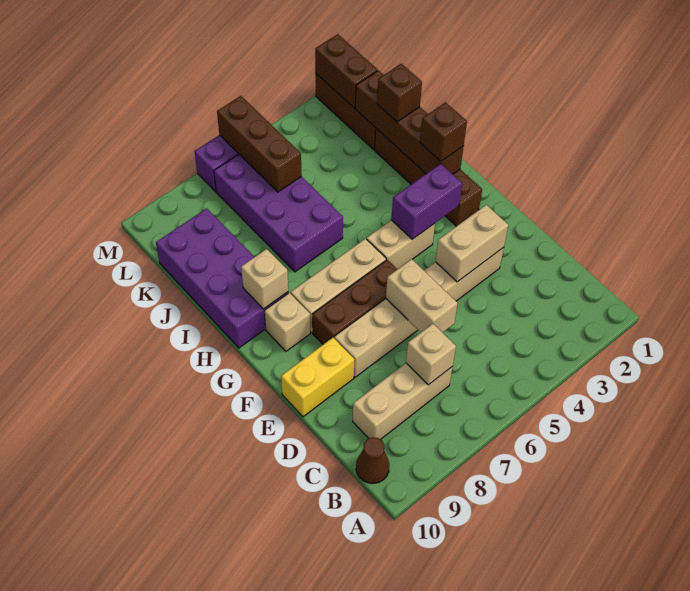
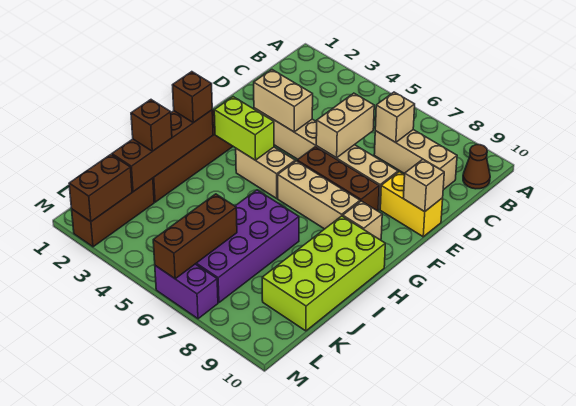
purple 1x2 brick [391,164,462,239] -> lime 1x2 brick [214,97,274,160]
purple 2x4 brick [156,208,288,348] -> lime 2x4 brick [262,216,385,331]
tan 1x1 brick [241,249,288,309] -> tan 1x1 brick moved to [403,159,444,212]

